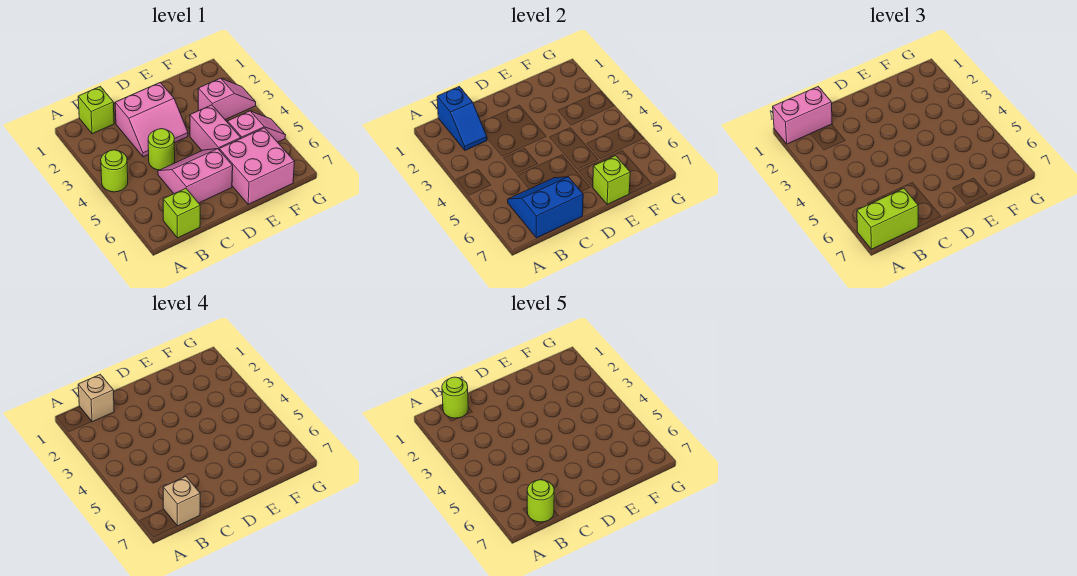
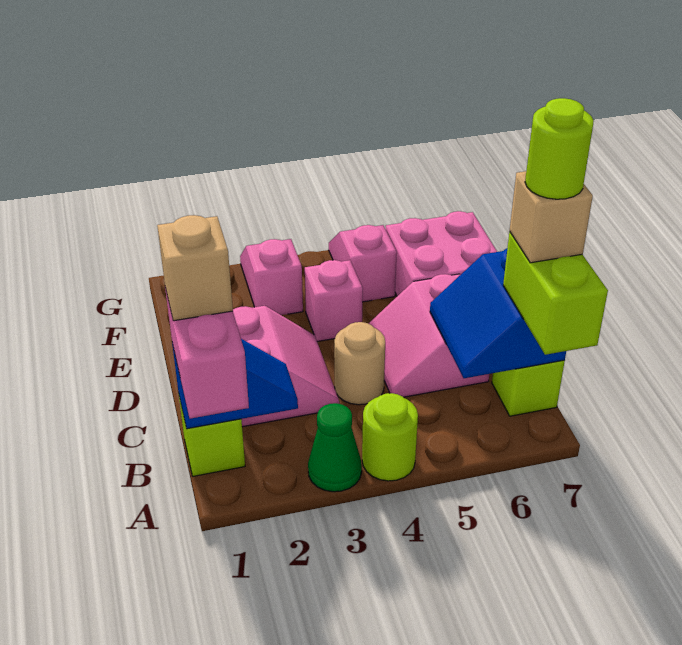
none -> green 1x1 cone [308,403,362,492]
lime 1x1 round brick [442,377,468,418] -> none
lime 1x1 round brick [148,129,175,170] -> tan 1x1 round brick [334,322,385,405]
pink 1x2 brick [190,105,241,150] -> pink 1x1 brick [305,260,363,342]
lime 1x1 brick [593,156,630,204] -> none

